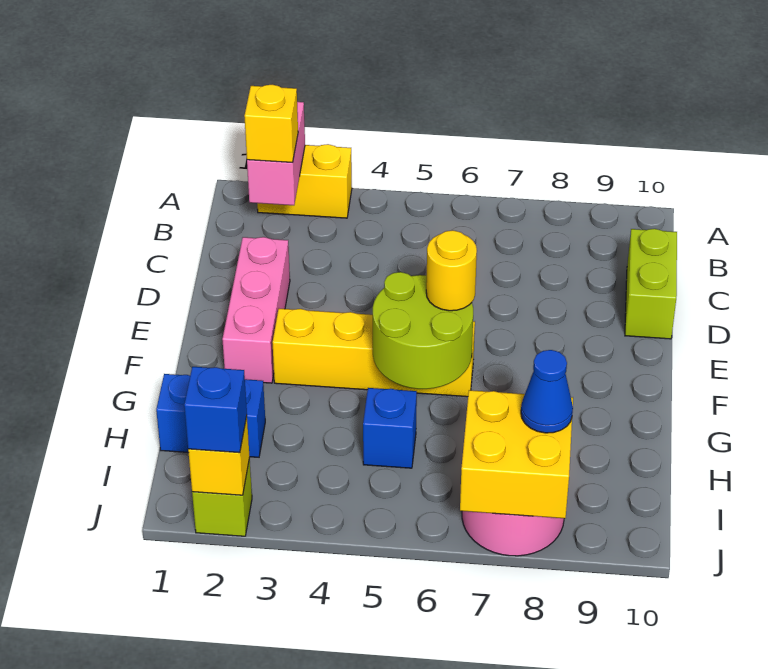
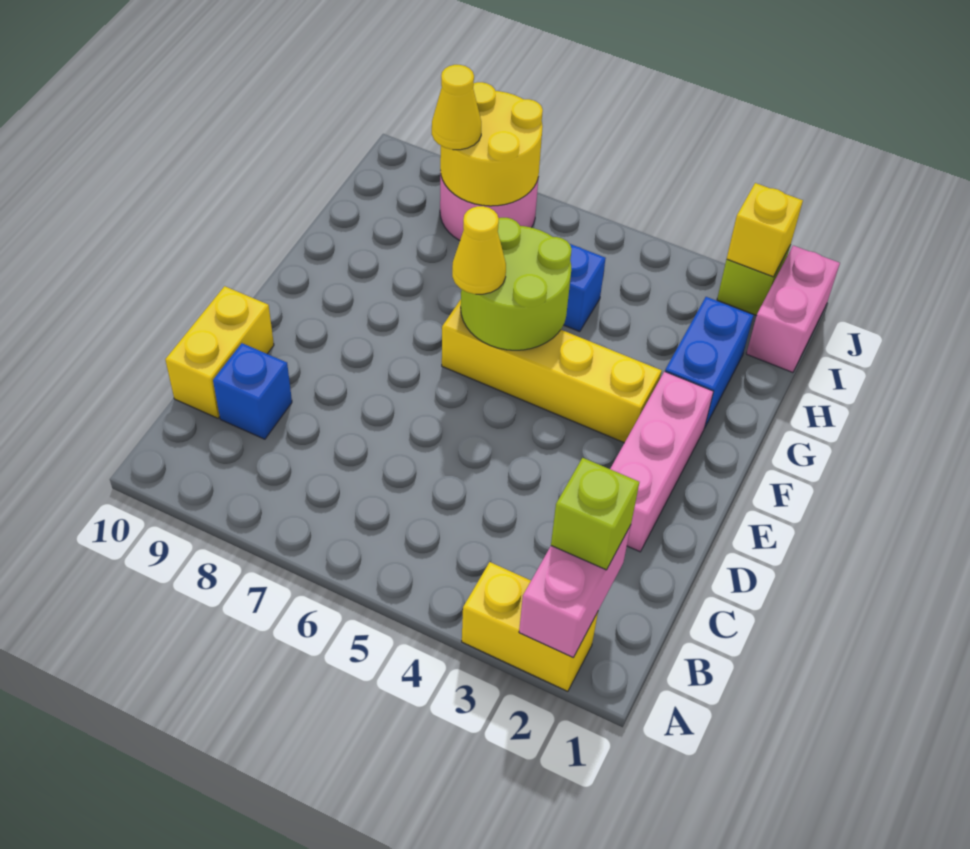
yellow 1x1 brick [244,85,298,163] -> lime 1x1 brick [551,458,639,570]
lime 1x2 brick [625,229,677,339] -> yellow 1x2 brick [165,286,274,418]
yellow 1x1 round brick [426,230,477,311] -> yellow 1x1 cone [452,206,506,294]
blue 1x2 brick [156,374,265,457] -> blue 1x2 brick turned to [665,297,753,427]
none -> pink 1x2 brick [746,245,840,373]
yellow 2x2 brick [460,390,573,518] -> yellow 2x2 round brick [440,82,543,206]
blue 1x1 cone [521,350,573,433] -> yellow 1x1 cone [432,65,481,150]
blue 1x1 brick [184,367,247,453] -> blue 1x1 brick moved to [213,343,292,439]

